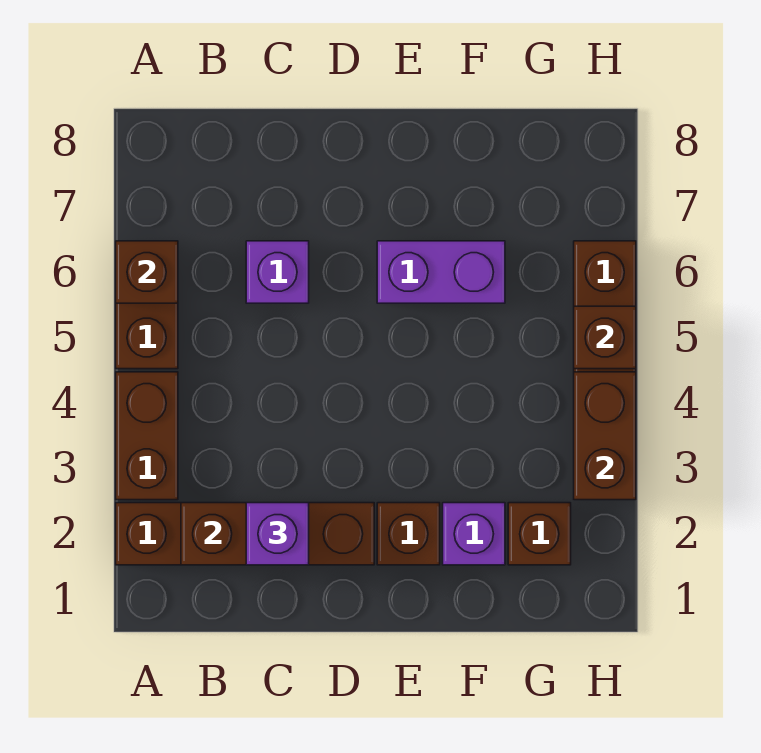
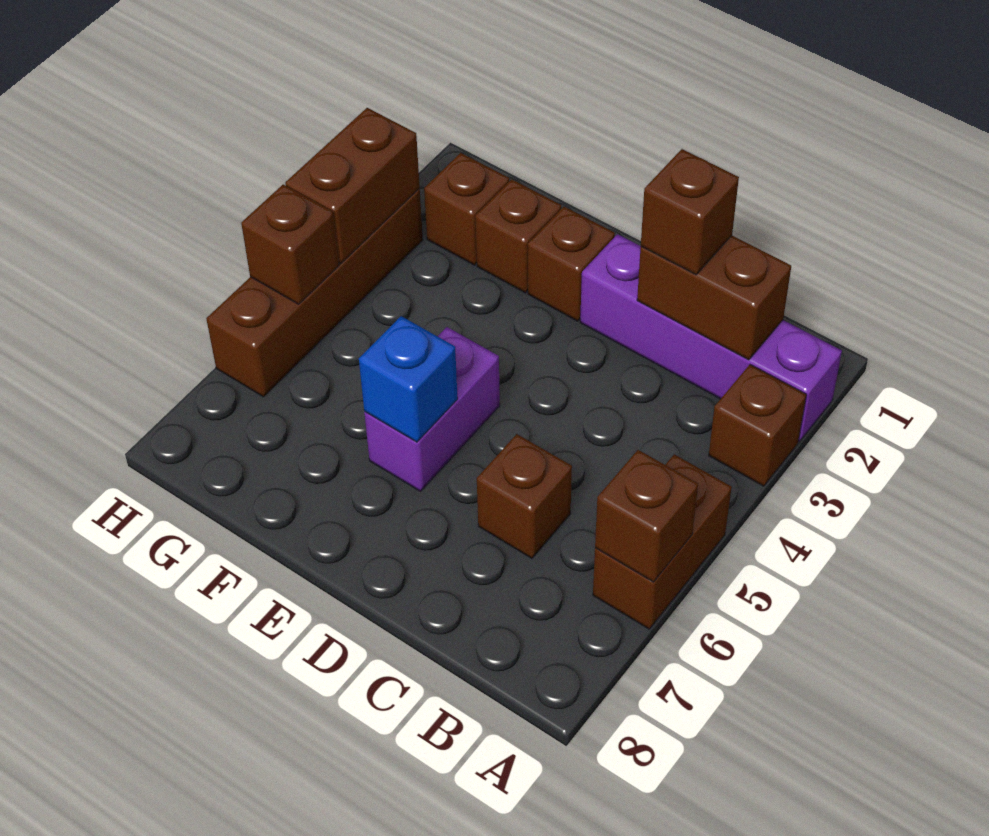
brown 1x4 brick [116,503,374,565] -> purple 1x4 brick [580,234,842,442]
brown 1x2 brick [116,372,178,500] -> brown 1x1 brick [709,365,806,486]
purple 1x1 brick [246,503,309,565] -> brown 1x1 brick [641,149,739,275]
purple 1x1 brick [246,241,309,303] -> brown 1x1 brick [477,434,572,559]
purple 1x2 brick [377,241,505,303] -> purple 1x2 brick turned to [364,327,500,491]
none -> blue 1x1 brick [359,316,458,442]
purple 1x1 brick [443,503,505,565] -> brown 1x1 brick [475,179,561,293]

